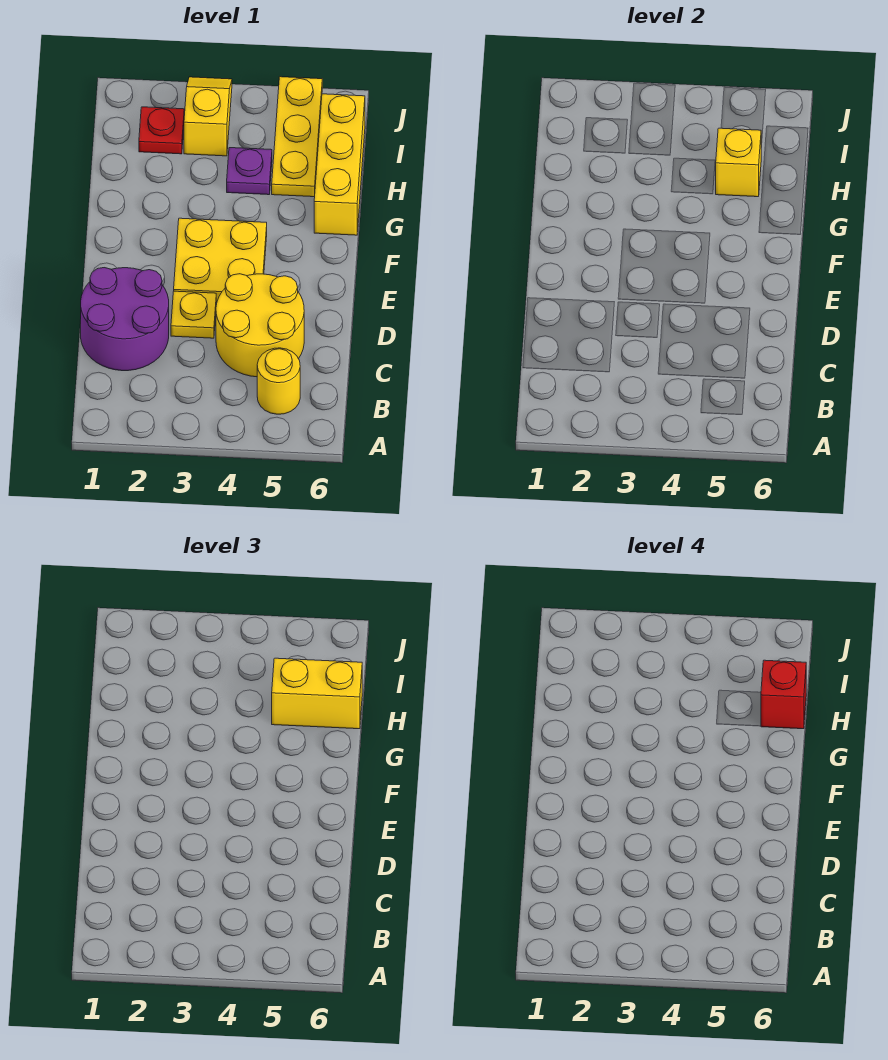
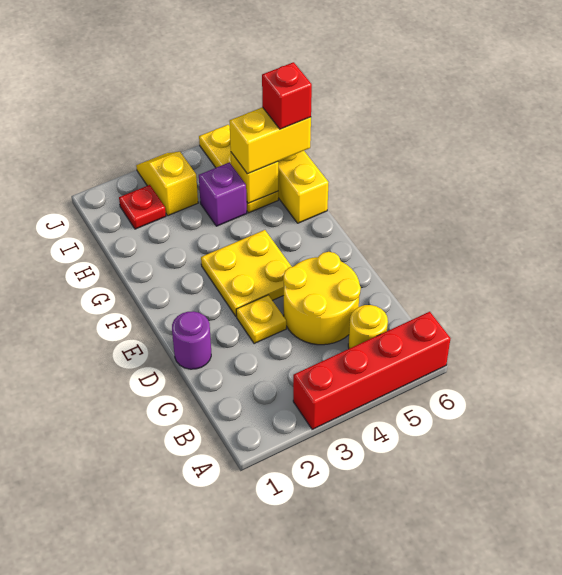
none -> red 1x4 brick [293,312,451,429]
purple 2x2 round brick [81,268,169,371] -> purple 1x1 round brick [172,311,211,369]
purple 1x1 plate [227,148,272,195] -> purple 1x1 brick [199,162,247,226]

